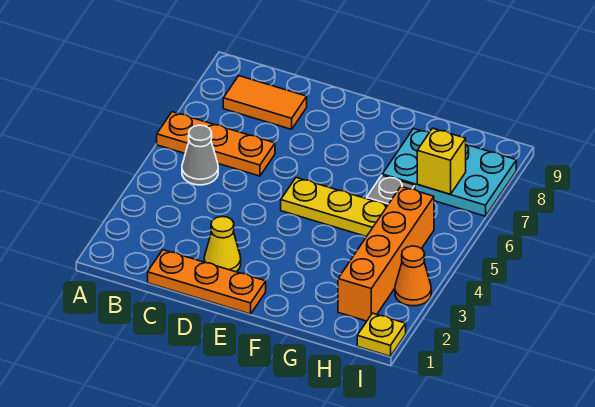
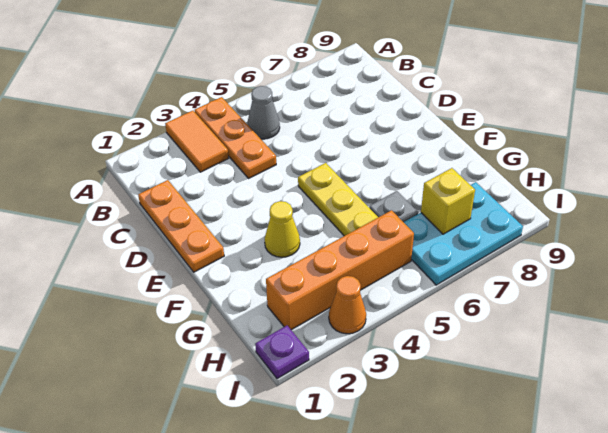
orange 1x3 plate [157,112,275,176] -> orange 1x3 plate moved to [195,97,276,178]
orange 1x2 tile [223,76,307,129] -> orange 1x2 tile moved to [165,111,229,172]
yellow 1x1 cone [204,217,241,272] -> yellow 1x1 cone moved to [265,201,300,257]
cyan 2x3 plate [382,129,516,216] -> cyan 2x3 plate turned to [404,182,523,285]
yellow 1x1 plate [357,313,406,356] -> purple 1x1 plate [255,326,309,379]

